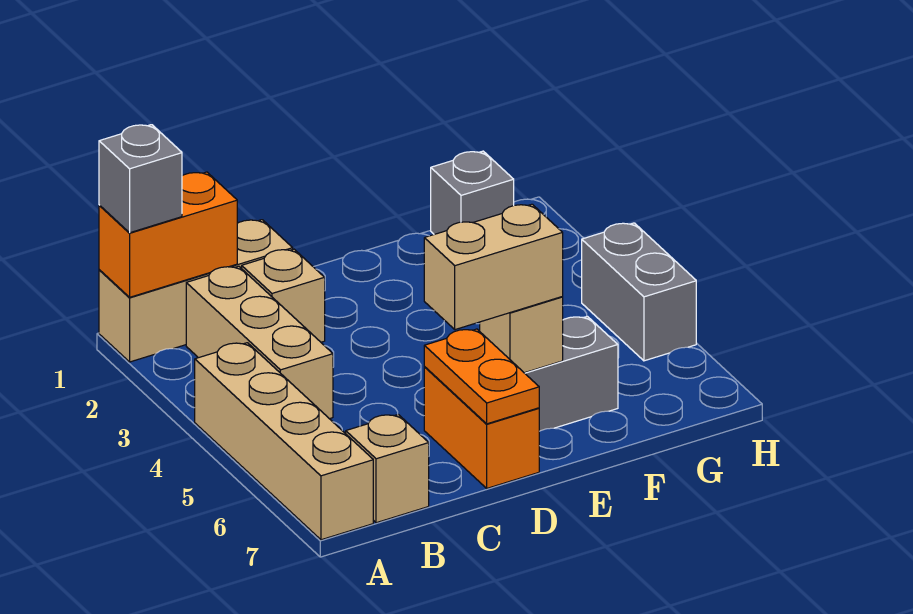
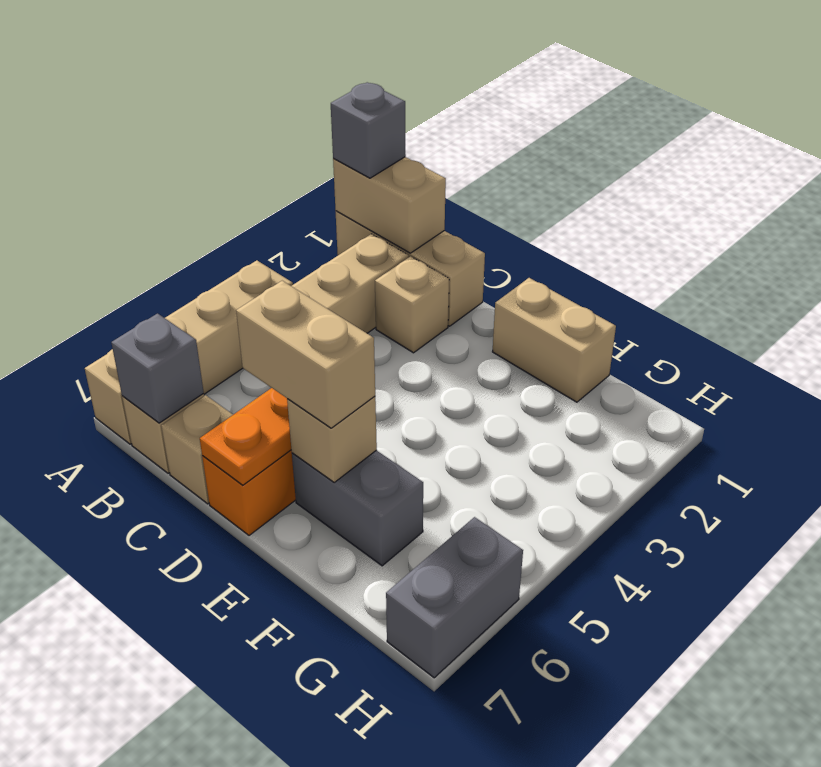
orange 1x2 brick [99,172,237,297] -> tan 1x2 brick [333,157,446,253]
none -> tan 1x1 brick [161,395,233,504]
none -> tan 1x2 brick [493,278,616,402]
grey 1x1 brick [431,151,514,234] -> grey 1x1 brick moved to [111,314,204,423]
grey 1x2 brick [582,223,696,361] -> grey 1x2 brick moved to [386,517,523,678]

